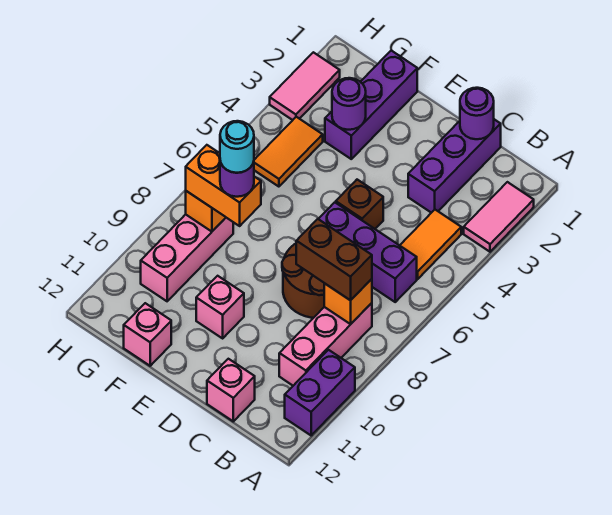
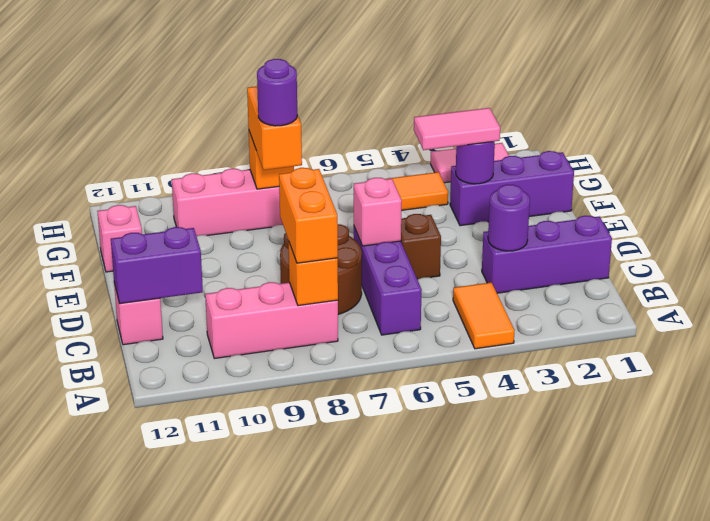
pink 1x2 tile [464,182,534,252] -> pink 1x2 tile moved to [414,108,500,150]
purple 1x2 brick [285,350,355,435] -> purple 1x2 brick moved to [111,227,203,304]
orange 1x2 tile [400,210,461,279] -> orange 1x2 tile turned to [453,282,515,349]
brown 1x2 brick [296,219,372,300] -> orange 1x2 brick [279,168,338,263]
purple 1x1 round brick [460,88,494,139] -> purple 1x1 round brick moved to [488,185,530,251]
pink 1x1 brick [196,276,244,338] -> pink 1x1 brick moved to [354,178,402,246]
cyan 1x1 round brick [220,121,254,173] -> none

